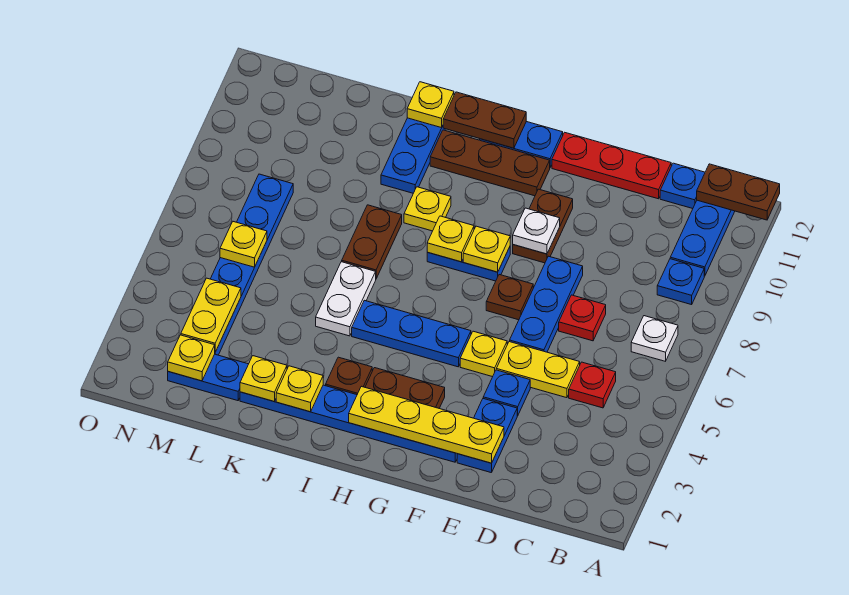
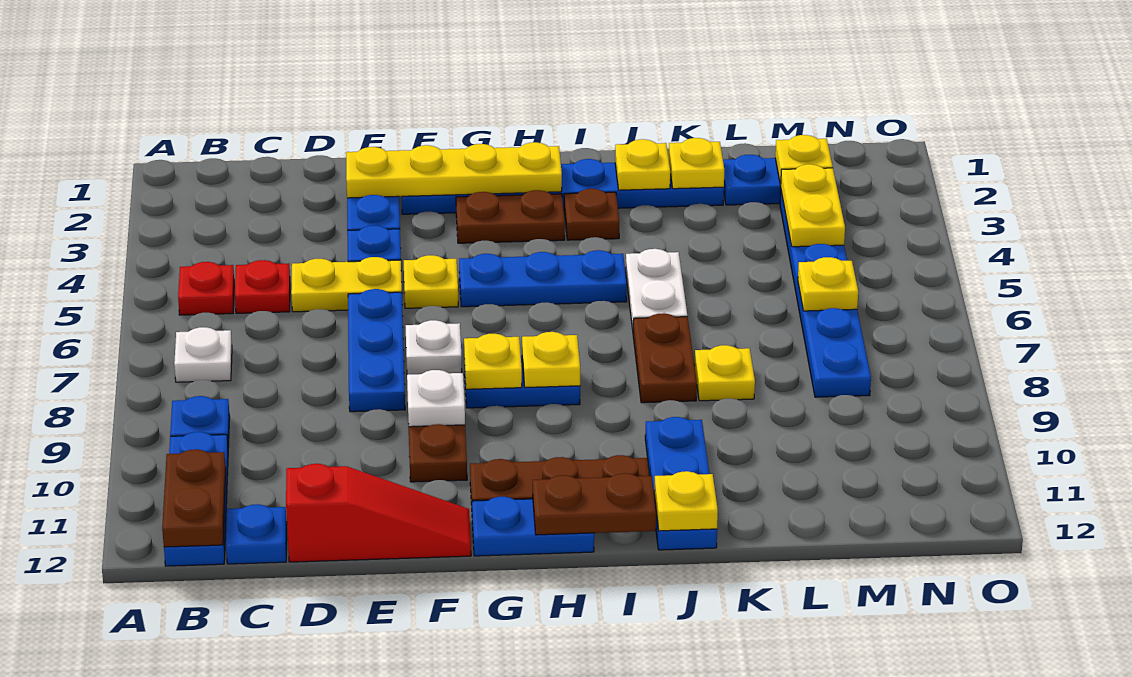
brown 1x2 plate [697,164,780,220] -> brown 1x2 plate turned to [162,449,226,547]
red 1x1 plate [559,295,606,341] -> red 1x1 plate moved to [178,262,234,315]
red 1x3 plate [552,132,671,199] -> red 1x3 slope [286,464,471,562]
brown 1x1 plate [486,275,533,320] -> white 1x1 plate [406,320,462,375]
yellow 1x1 plate [404,187,451,231] -> yellow 1x1 plate moved to [695,345,755,401]

